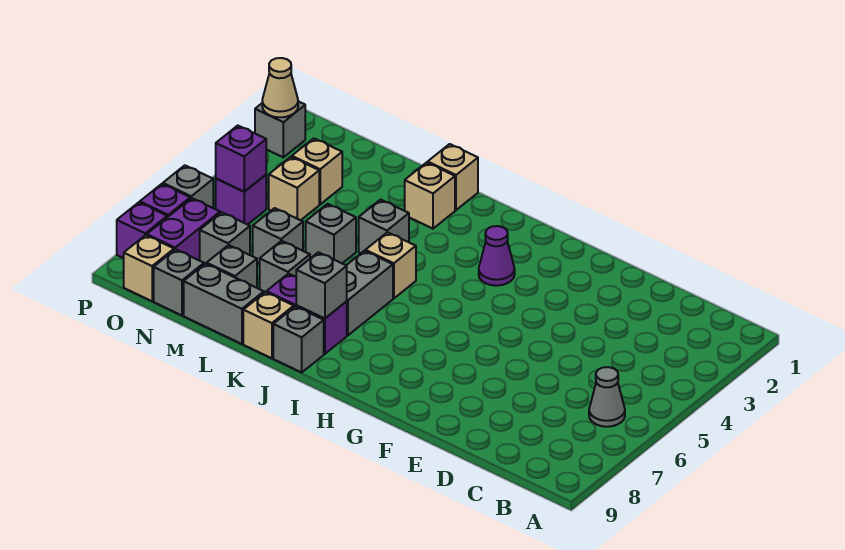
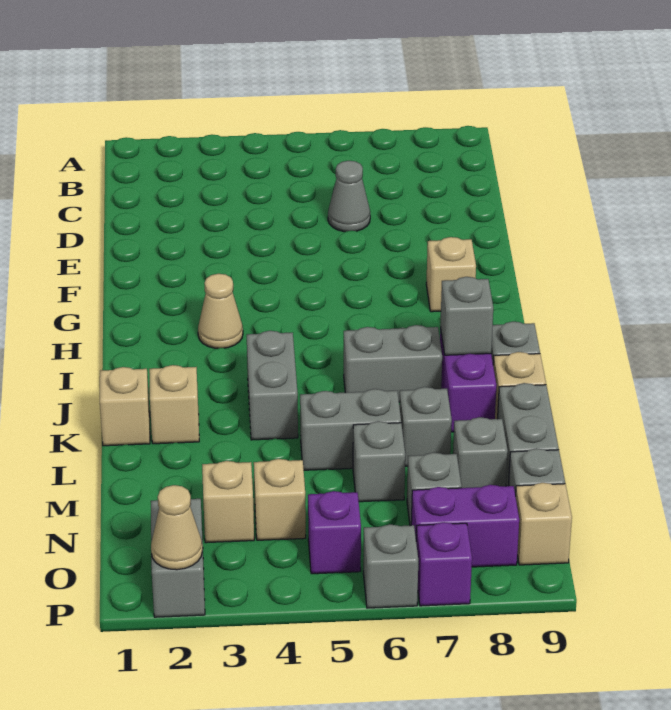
grey 1x1 cone [589,367,625,427] -> grey 1x1 cone moved to [328,161,370,232]
purple 1x1 cone [479,226,515,286] -> tan 1x1 cone [198,274,243,348]
tan 1x1 brick [365,232,416,298] -> tan 1x1 brick moved to [426,237,476,312]
grey 1x1 brick [359,200,409,253] -> grey 1x2 brick [247,331,298,440]
grey 1x1 brick [306,204,356,263] -> grey 1x2 brick [300,389,401,470]
purple 1x1 brick [216,126,266,192] -> none
grey 1x1 brick [255,101,305,157] -> grey 1x2 brick [151,499,205,617]
purple 1x1 brick [117,202,167,258] -> none

